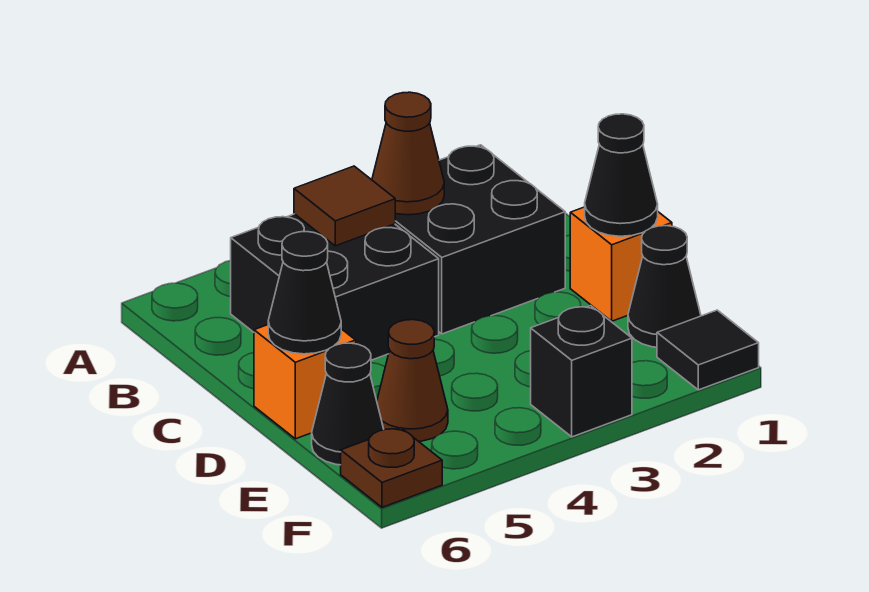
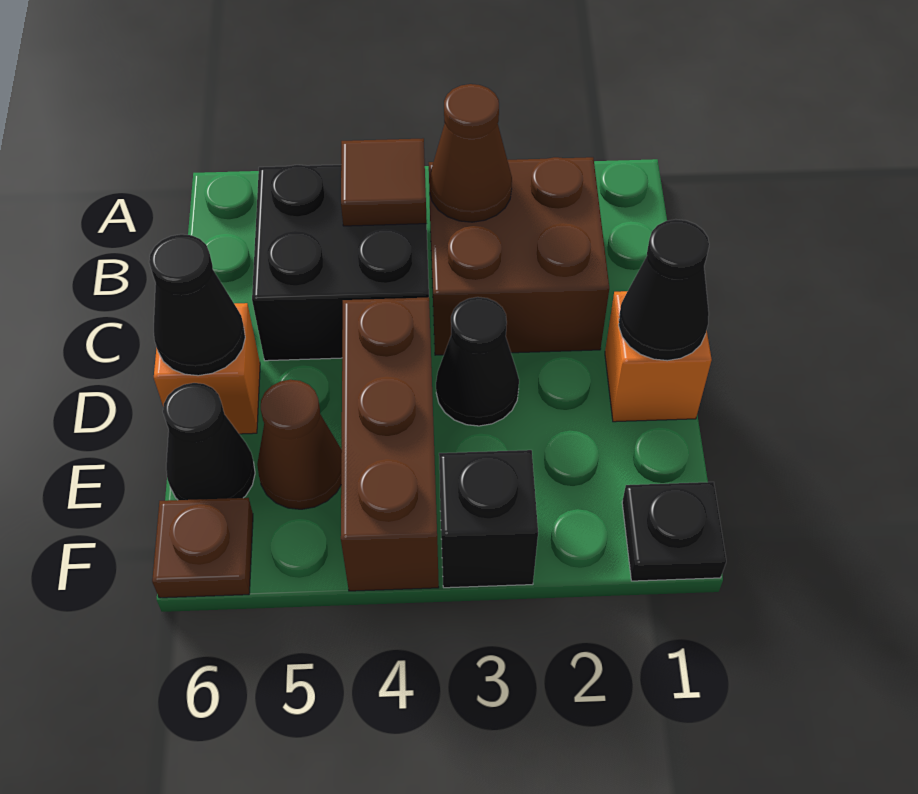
black 2x2 brick [395,145,565,334] -> brown 2x2 brick [429,157,609,355]
none -> brown 1x3 brick [341,297,439,591]
black 1x1 cone [628,226,701,347] -> black 1x1 cone moved to [436,297,519,426]
black 1x1 tile [657,310,759,390] -> black 1x1 plate [622,482,726,581]

